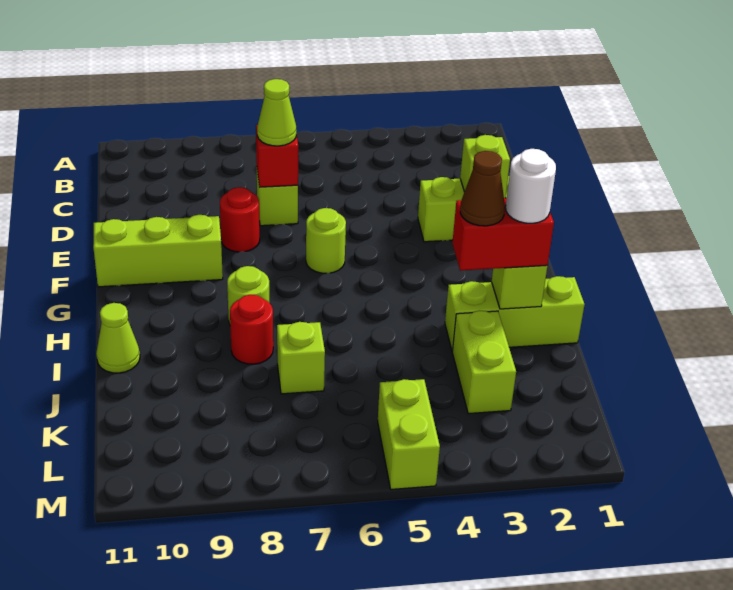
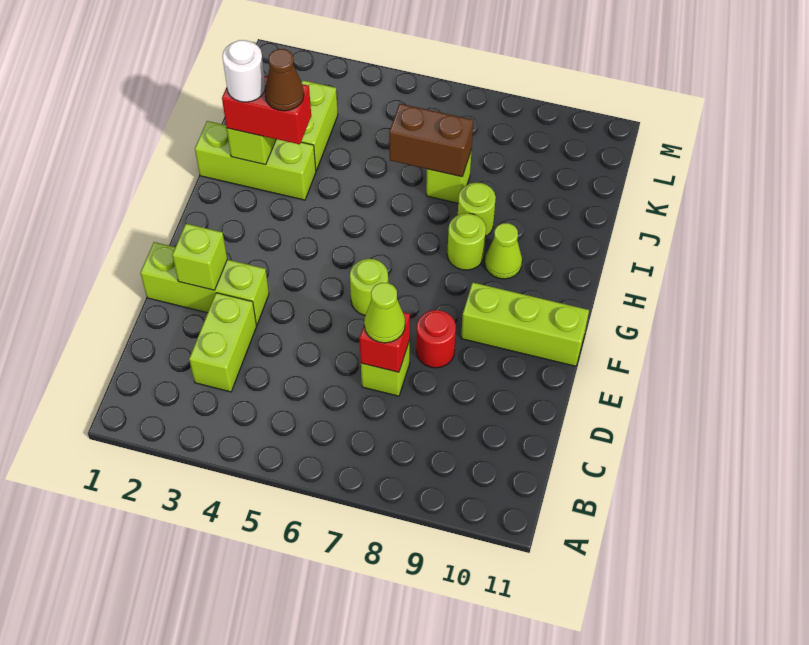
red 1x1 round brick [230,295,273,364] -> lime 1x1 round brick [458,183,496,237]
lime 1x1 cone [96,303,140,373] -> lime 1x1 cone moved to [485,223,522,279]
none -> brown 1x2 brick [389,104,473,177]
lime 1x2 brick [378,379,440,489] -> lime 1x2 brick moved to [189,293,257,392]

